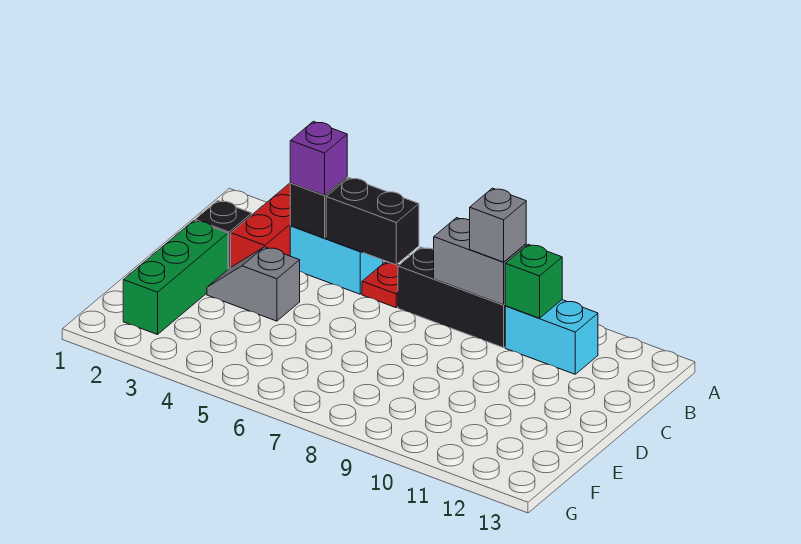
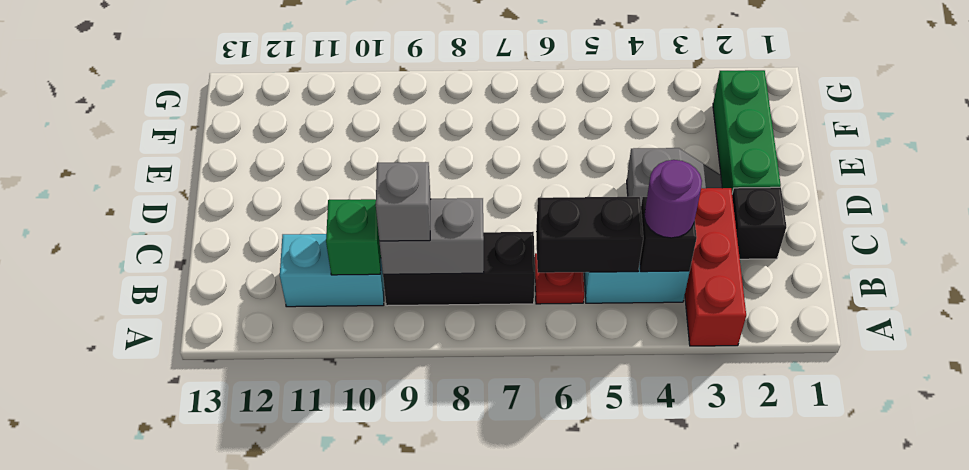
purple 1x1 brick [290,121,347,196] -> purple 1x1 round brick [644,160,702,238]

